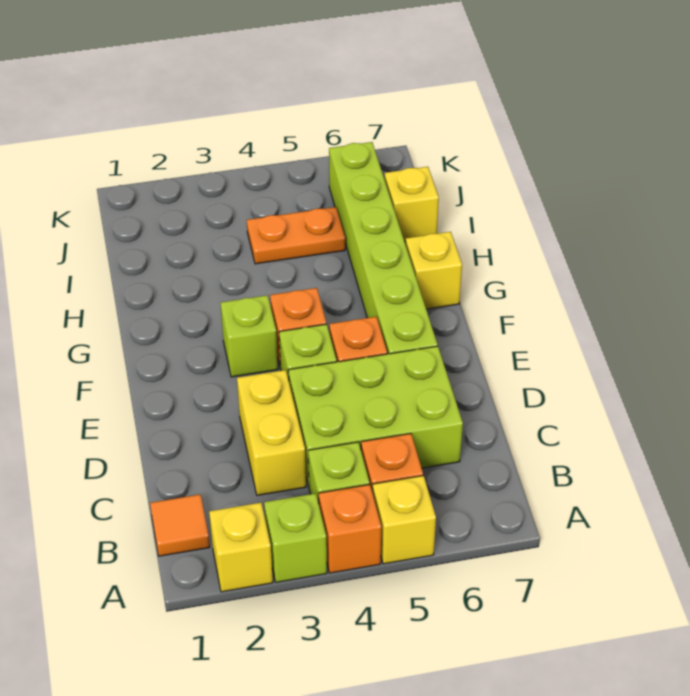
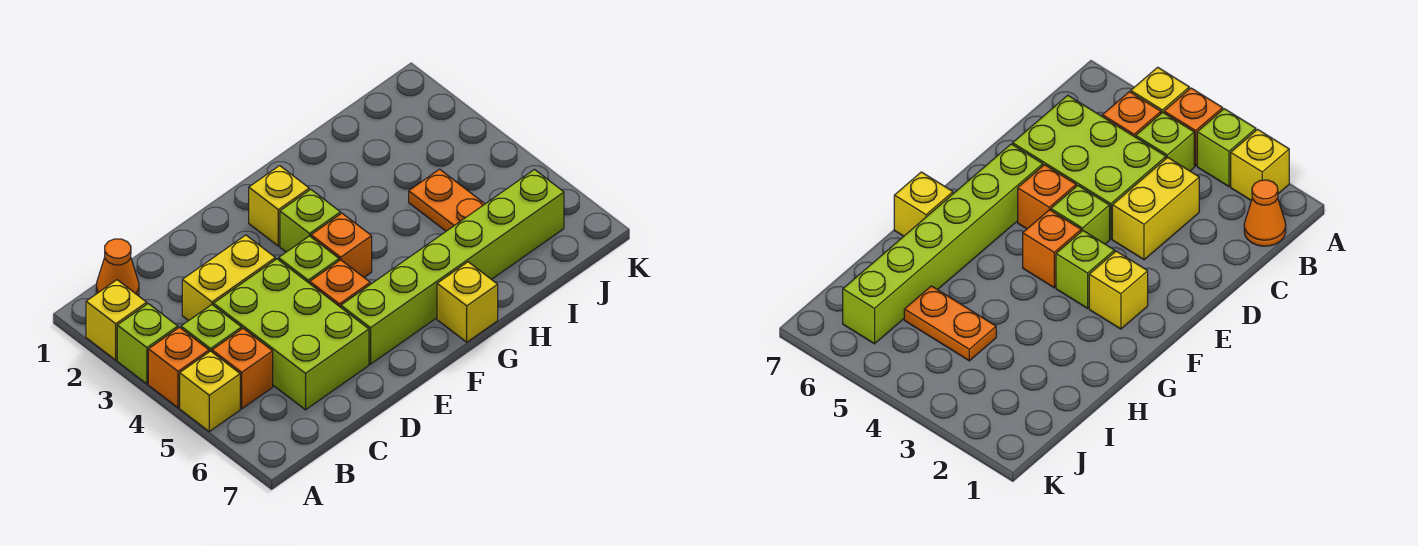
orange 1x1 tile [150,494,210,556] -> orange 1x1 cone [96,239,139,295]
yellow 1x1 brick [384,167,439,242] -> yellow 1x1 brick moved to [249,166,309,246]

